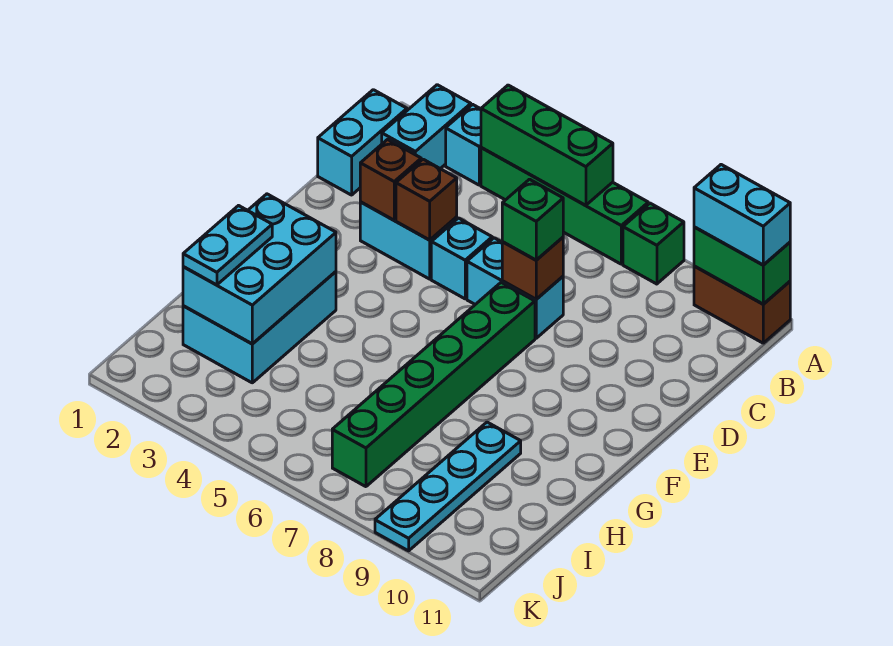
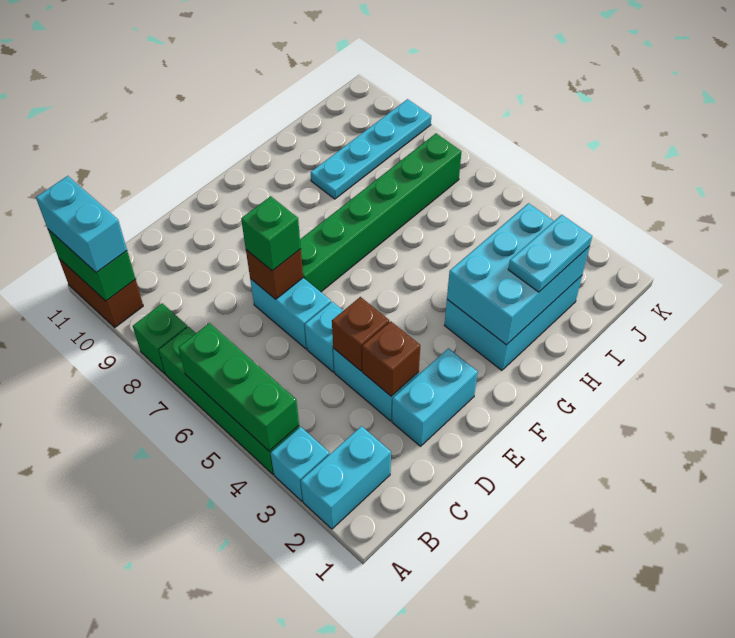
cyan 1x2 brick [318,90,407,195] -> cyan 1x2 brick moved to [392,348,478,446]

